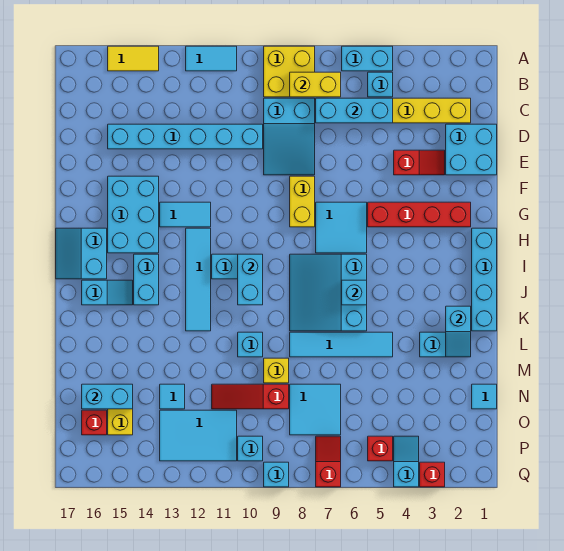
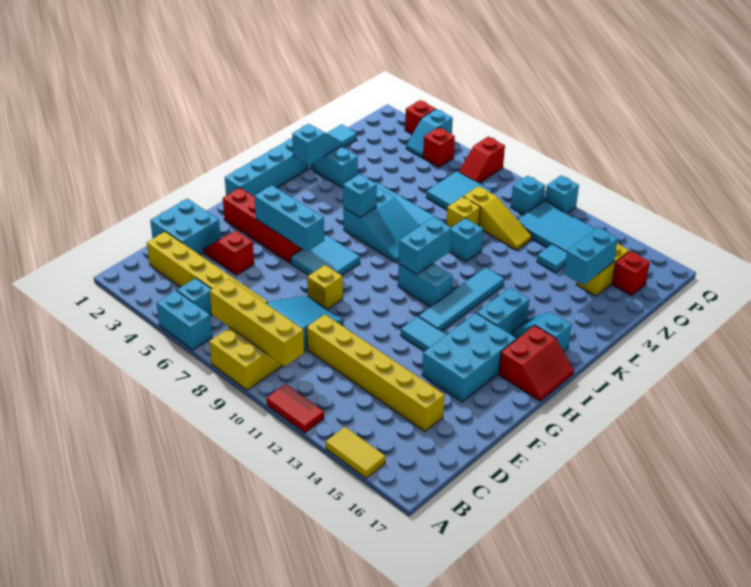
cyan 1x2 tile [186,46,237,71] -> red 1x2 tile [267,384,324,433]
yellow 1x2 brick [290,72,341,97] -> yellow 1x4 brick [210,279,304,366]
cyan 1x3 brick [316,98,393,123] -> cyan 1x3 brick moved to [254,185,324,252]
cyan 1x6 brick [108,124,263,149] -> yellow 1x6 brick [307,314,444,431]
yellow 1x2 brick [290,176,315,227] -> yellow 1x1 brick [308,265,343,309]
cyan 2x2 slope [56,228,107,279] -> red 2x2 slope [499,325,574,401]
cyan 3x3 slope [290,254,367,331] -> cyan 2x3 slope [343,187,419,262]
red 1x3 slope [212,384,289,409] -> yellow 1x3 slope [463,186,532,250]
cyan 1x2 brick [82,384,133,409] -> cyan 1x2 brick turned to [564,228,618,285]
cyan 1x1 brick [264,462,289,487] -> cyan 1x1 brick moved to [545,176,579,213]

